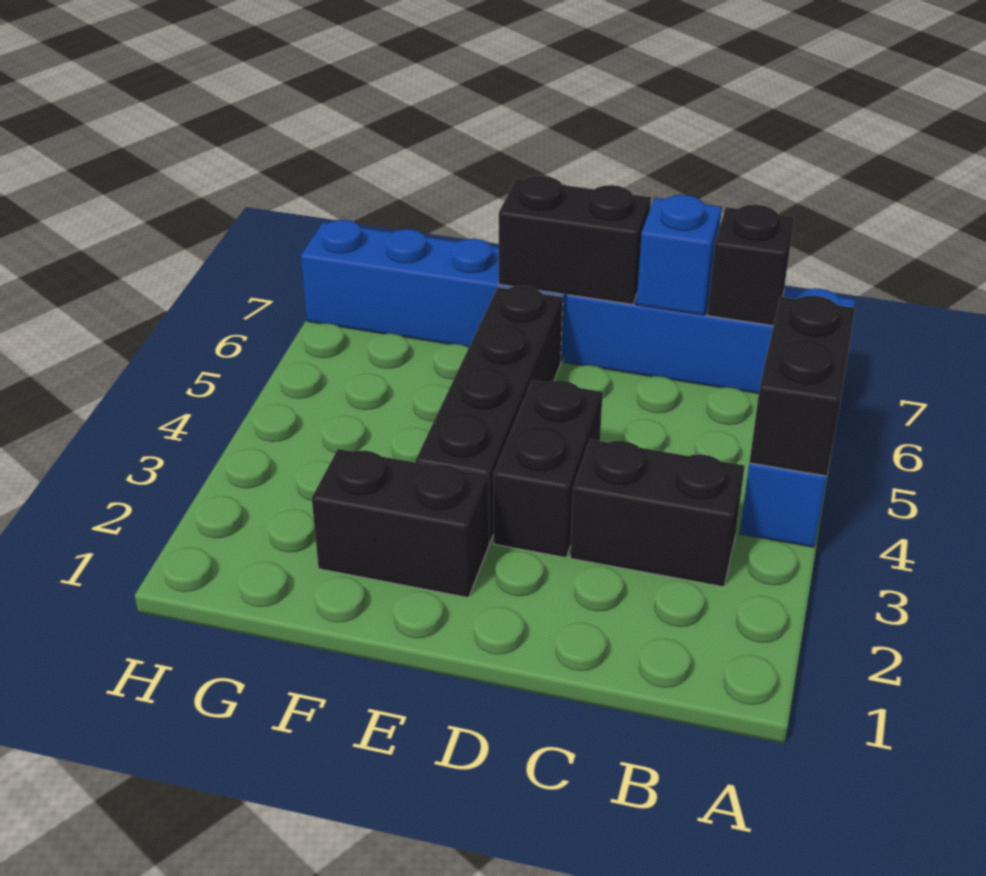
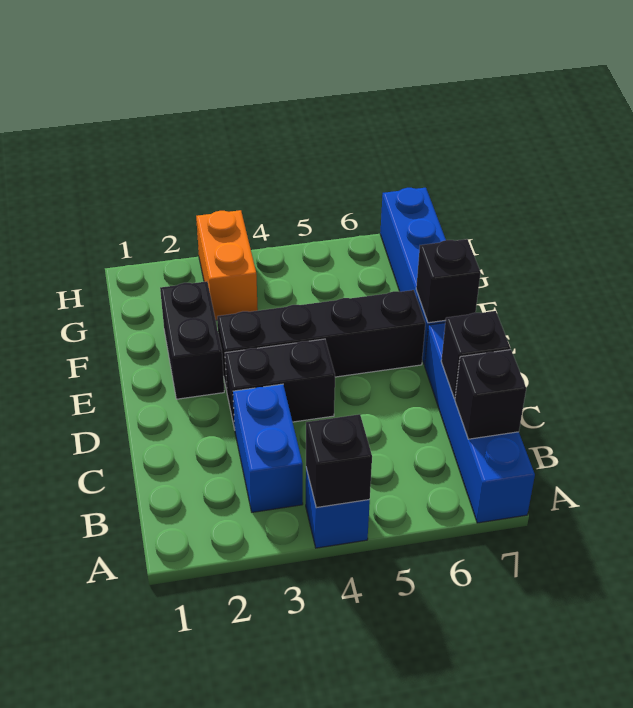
black 1x2 brick [749,296,855,476] -> black 1x1 brick [306,414,372,508]
black 1x2 brick [570,439,745,587] -> blue 1x2 brick [233,384,303,512]
blue 1x1 brick [636,195,722,315] -> black 1x1 brick [441,311,510,398]
black 1x2 brick [499,176,651,304] -> black 1x1 brick [416,239,481,323]
none -> orange 1x2 brick [196,210,258,320]

